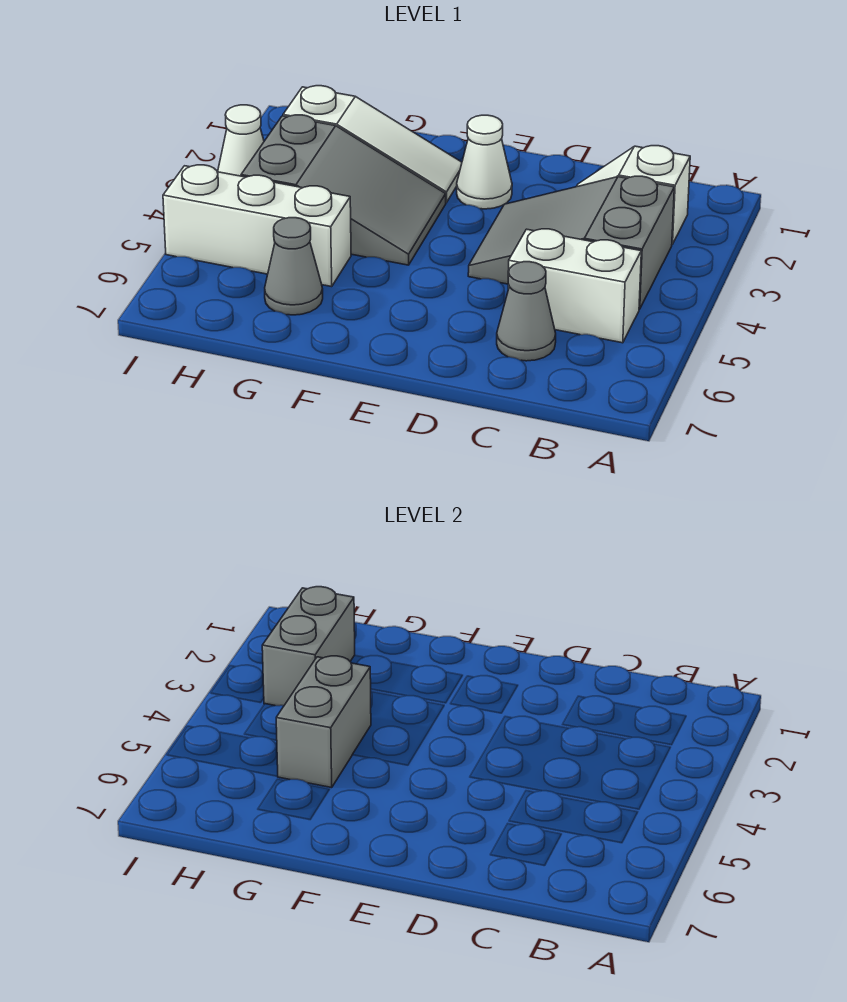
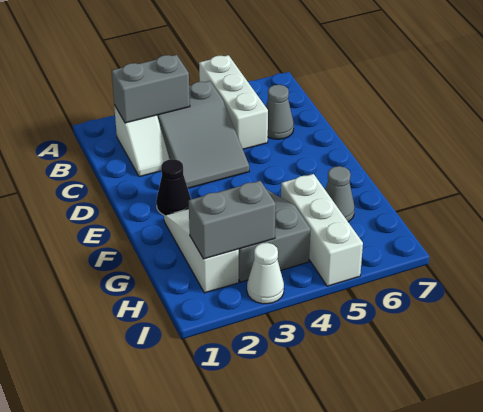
white 1x2 brick [508,229,641,343] -> white 1x3 brick [199,55,268,149]
white 1x1 cone [457,115,512,209] -> black 1x1 cone [156,159,191,215]
grey 1x2 brick [276,656,371,788] -> grey 1x2 brick moved to [112,55,190,123]

